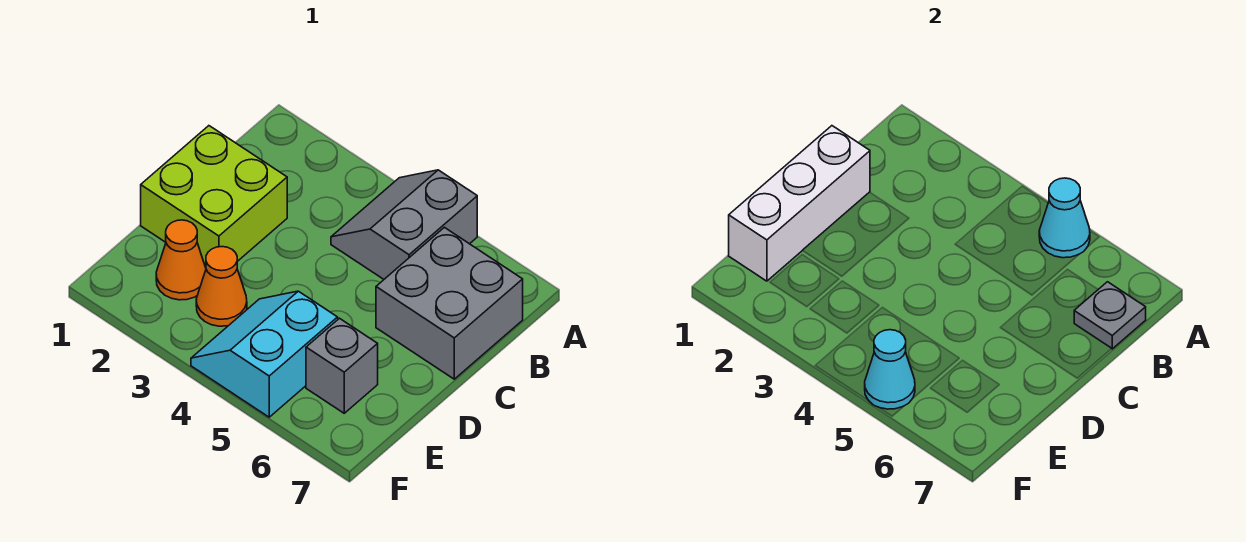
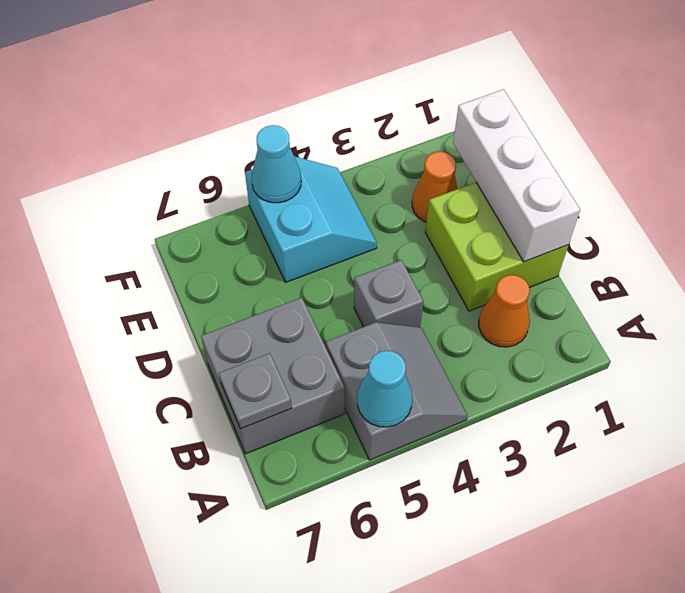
orange 1x1 cone [196,247,247,326] -> orange 1x1 cone moved to [479,275,530,347]
grey 1x1 brick [306,318,378,413] -> grey 1x1 brick moved to [354,260,424,327]

